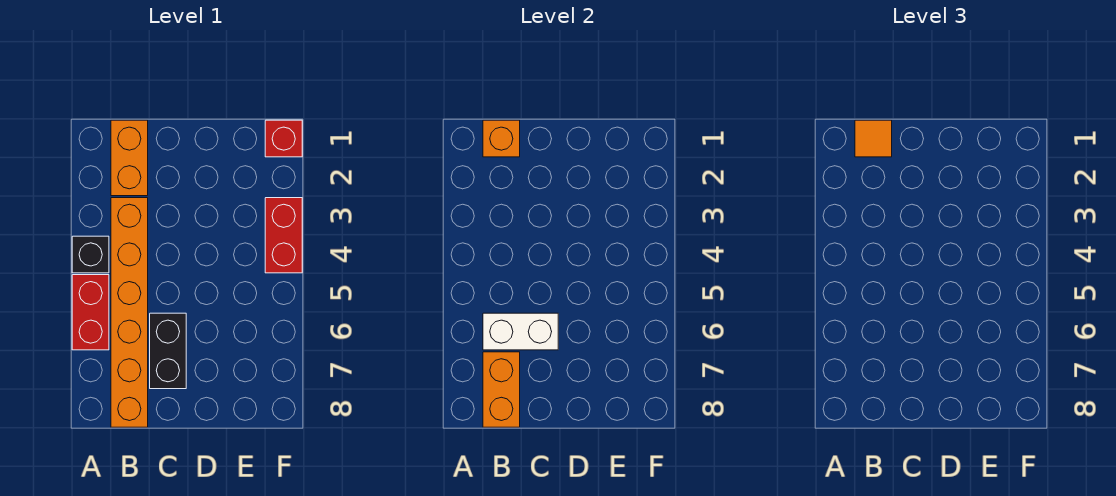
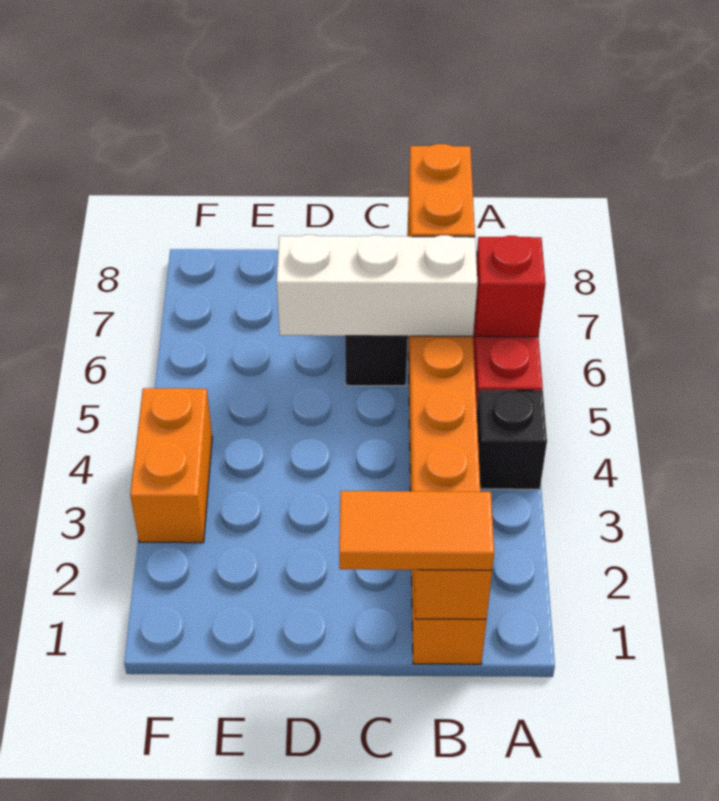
orange 1x1 tile [855,120,892,157] -> orange 1x2 tile [339,491,494,570]
white 1x2 brick [483,313,558,350] -> white 1x3 brick [277,235,477,336]
red 1x1 brick [265,120,302,157] -> red 1x1 brick moved to [475,236,546,337]
red 1x2 brick [265,198,302,273] -> orange 1x2 brick [130,388,212,543]

